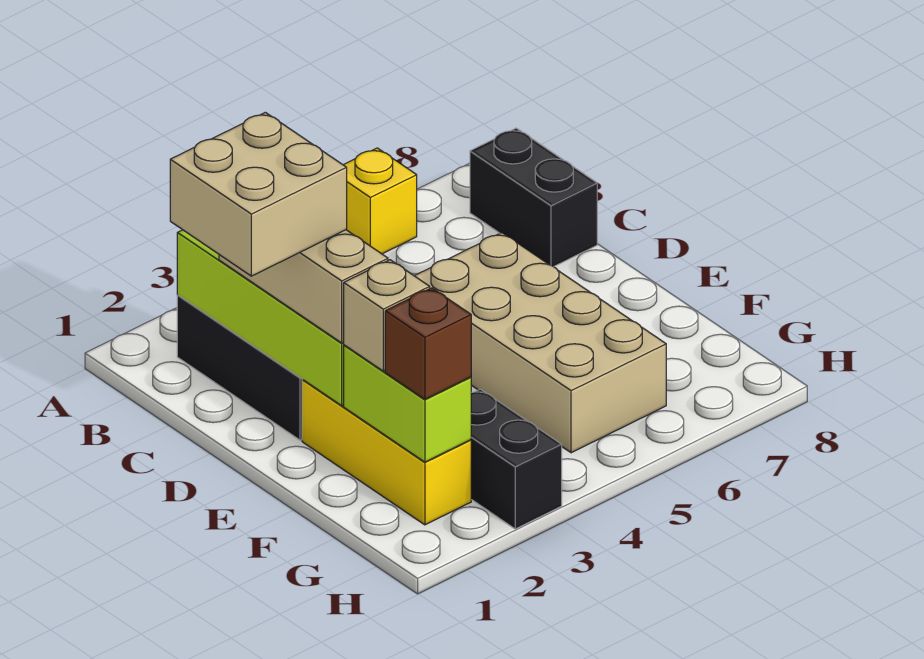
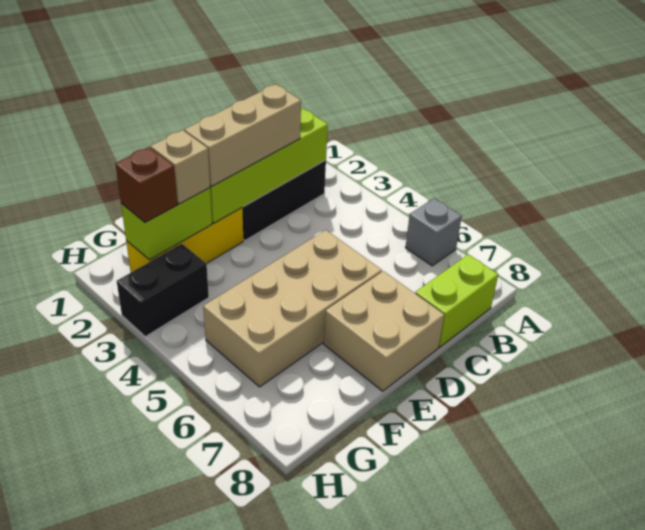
yellow 1x1 brick [344,148,417,254] -> grey 1x1 brick [405,198,462,266]
black 1x2 brick [470,128,597,267] -> lime 1x2 brick [415,254,498,347]
tan 2x2 brick [170,112,347,276] -> tan 2x2 brick moved to [324,271,444,391]

